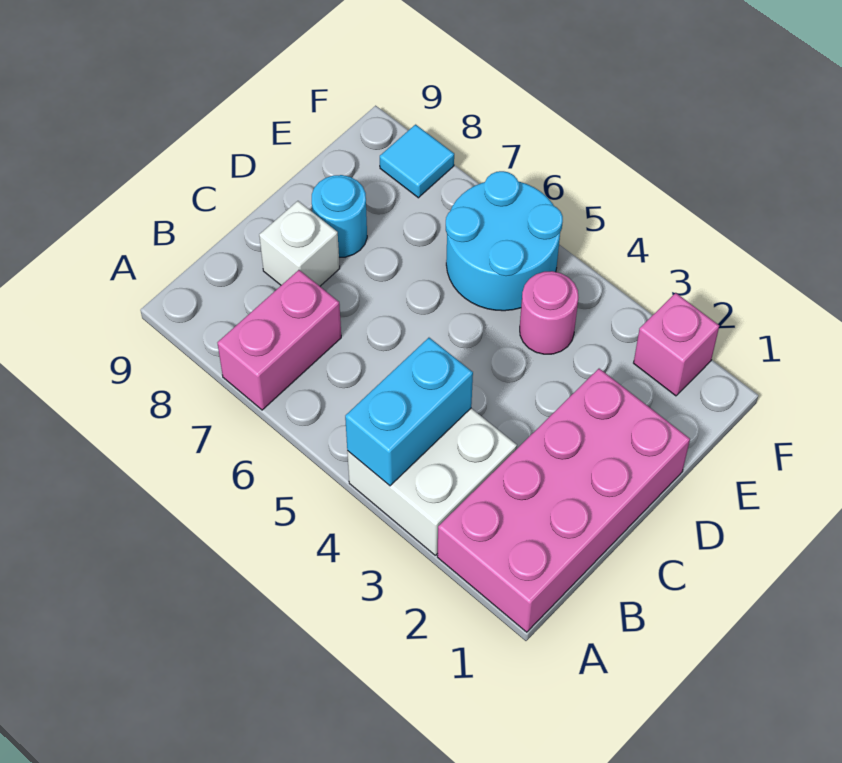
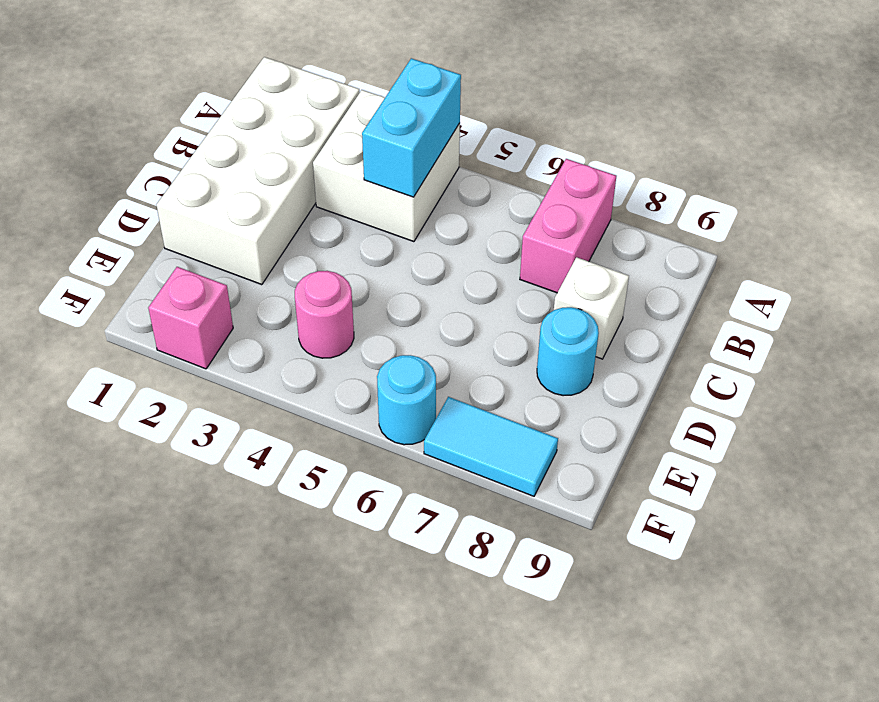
pink 2x4 brick [437,369,690,632] -> white 2x4 brick [157,57,360,285]
cyan 2x2 round brick [446,171,563,311] -> cyan 1x1 round brick [377,355,436,445]
cyan 1x1 tile [380,125,454,198] -> cyan 1x2 tile [424,397,558,496]

